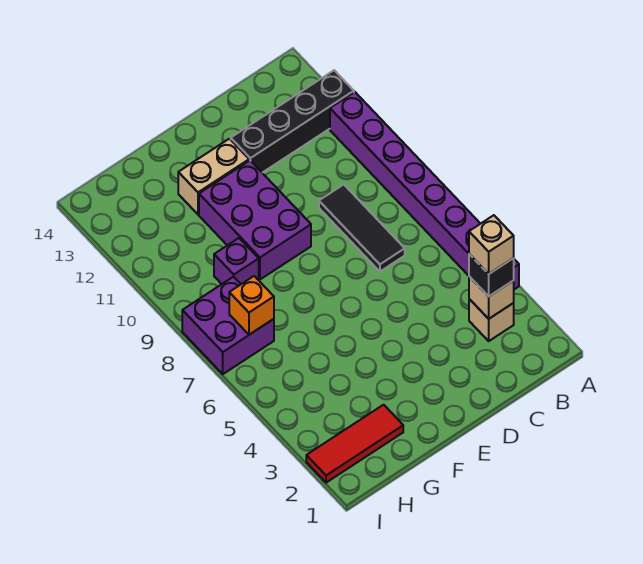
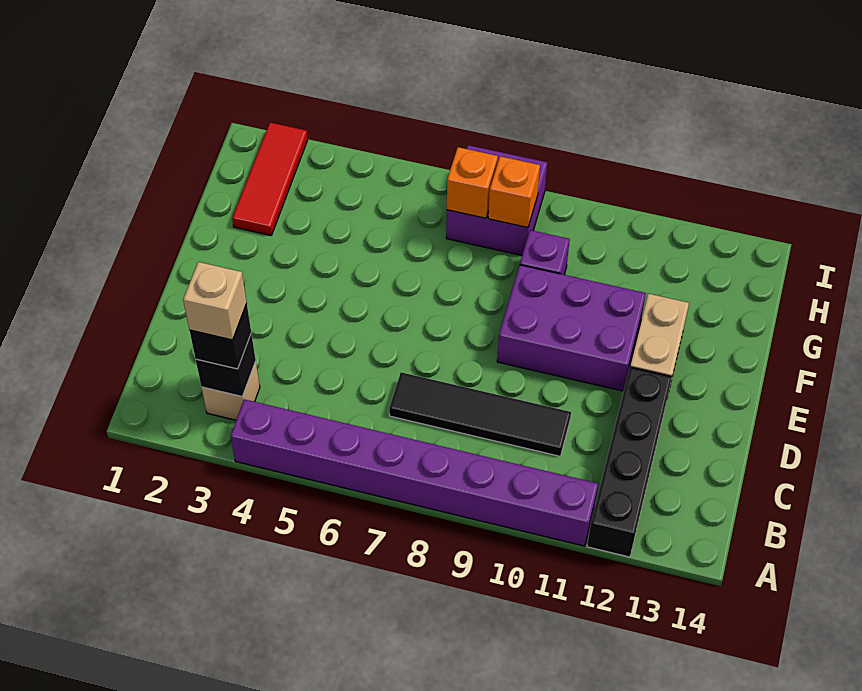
tan 1x1 brick [469,276,514,319] -> black 1x1 brick [196,333,256,396]
black 1x3 tile [319,185,405,271] -> black 1x4 tile [389,372,571,456]
none -> orange 1x1 brick [488,156,540,228]

